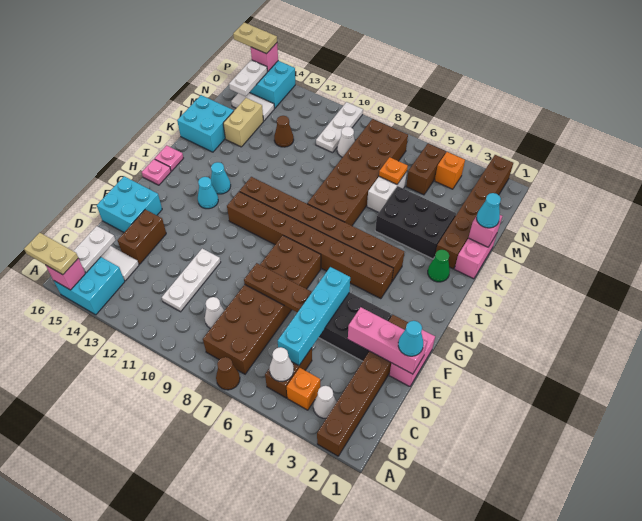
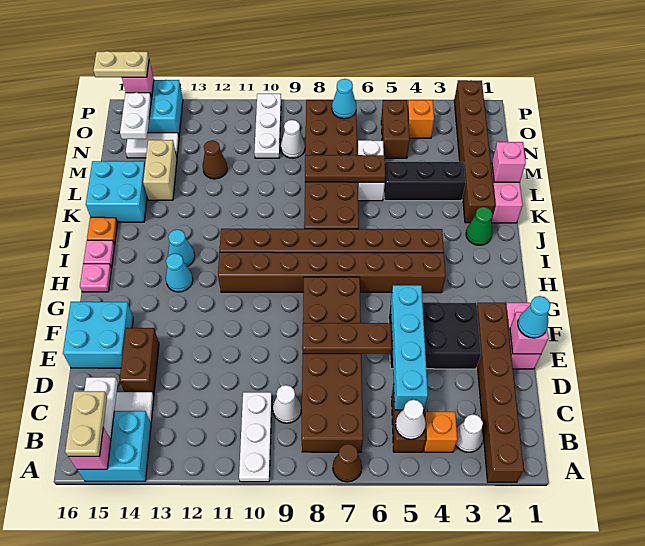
tan 1x2 plate [24,233,78,275] -> tan 1x2 plate turned to [65,391,107,457]
white 1x3 plate [162,248,221,312] -> white 1x3 plate moved to [239,392,272,482]
pink 1x3 brick [348,307,427,374] -> pink 1x1 brick [510,312,548,354]
black 2x3 brick [375,186,456,259] -> black 1x3 brick [384,162,466,201]
cyan 1x1 cone [477,193,501,228] -> cyan 1x1 cone moved to [332,79,356,119]
none -> brown 1x3 plate [305,155,385,182]
orange 1x1 plate [379,157,408,184] -> orange 1x1 plate moved to [87,217,118,245]

